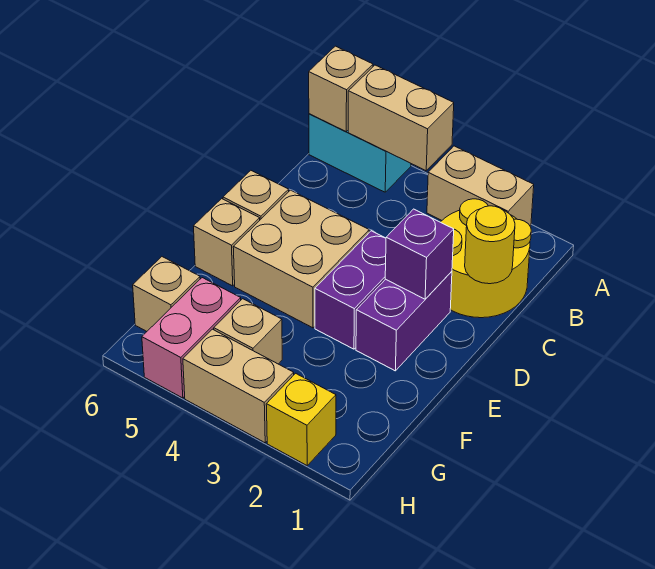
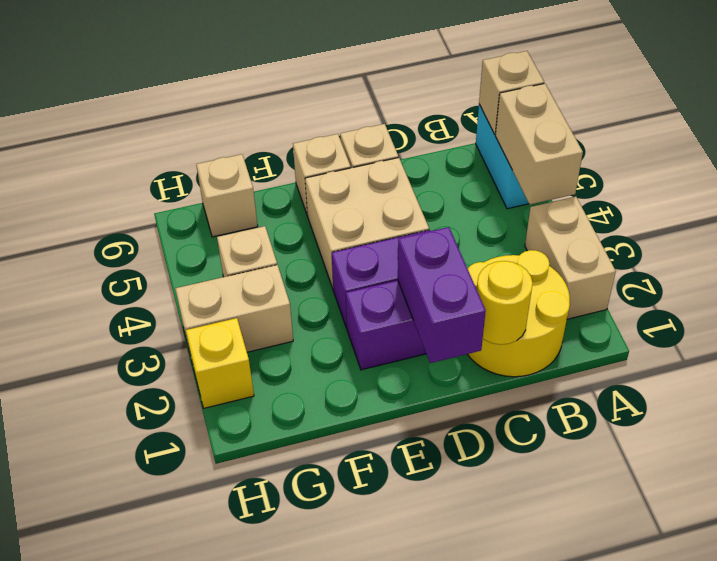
purple 1x1 brick [385,209,454,299] -> purple 1x2 brick [398,227,486,363]
pink 1x2 brick [142,278,241,398] -> none
tan 1x2 brick [183,329,294,443] -> tan 1x2 brick turned to [175,265,293,360]

